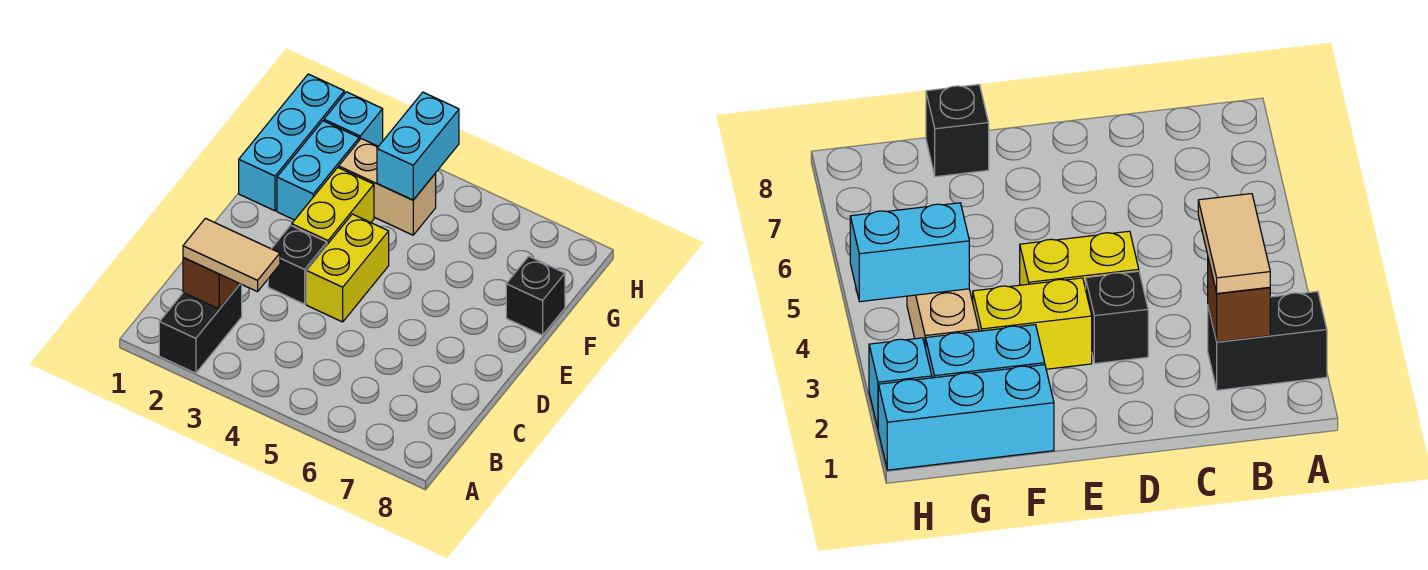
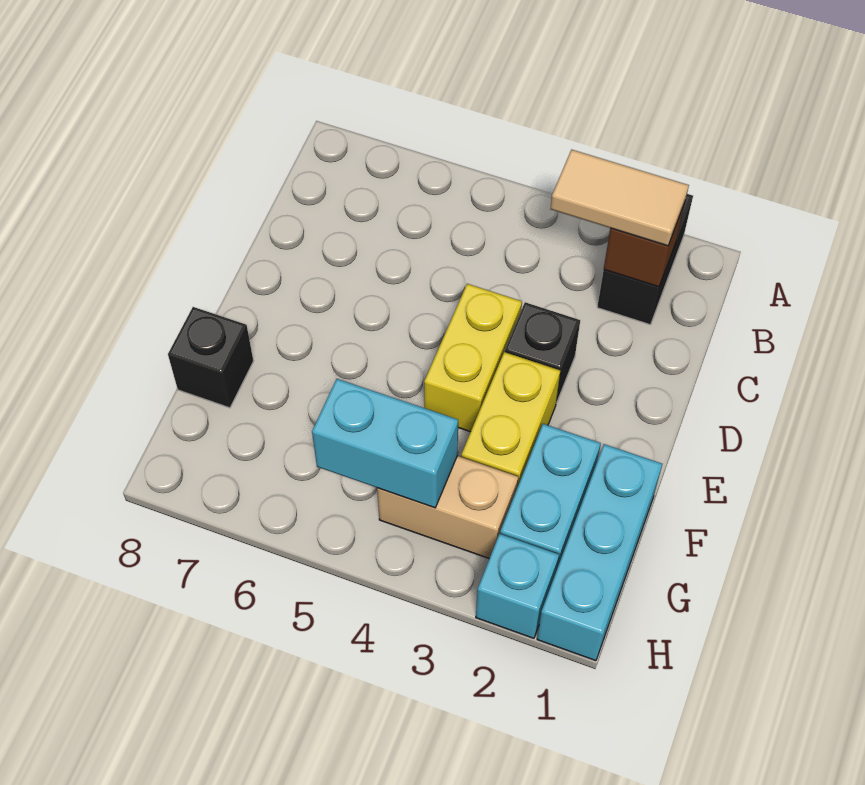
cyan 1x2 brick [377,92,459,200] -> cyan 1x2 brick turned to [312,379,458,508]

